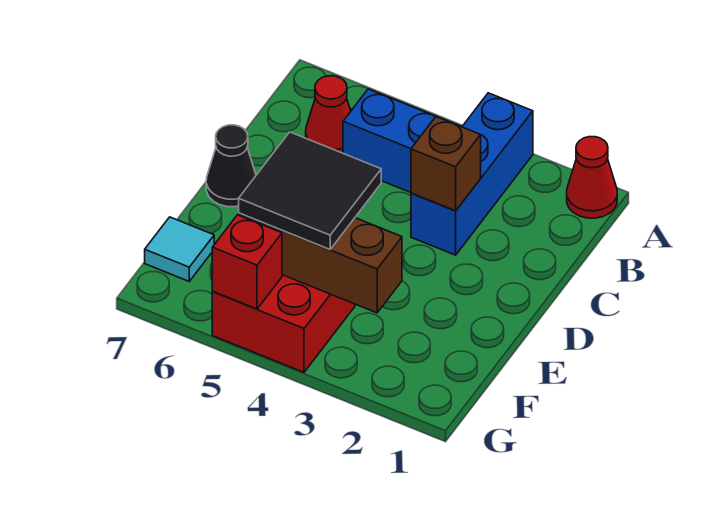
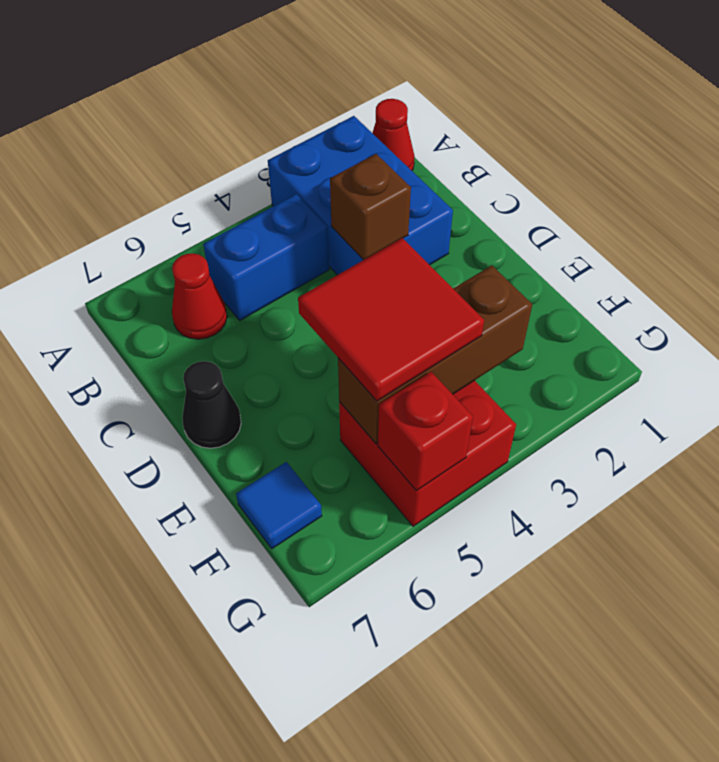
blue 1x3 brick [411,93,533,255] -> blue 2x3 brick [268,116,453,275]
black 2x2 tile [239,132,381,249] -> red 2x2 tile [298,238,484,401]
cyan 1x1 tile [145,217,214,281] -> blue 1x1 tile [236,462,322,549]

